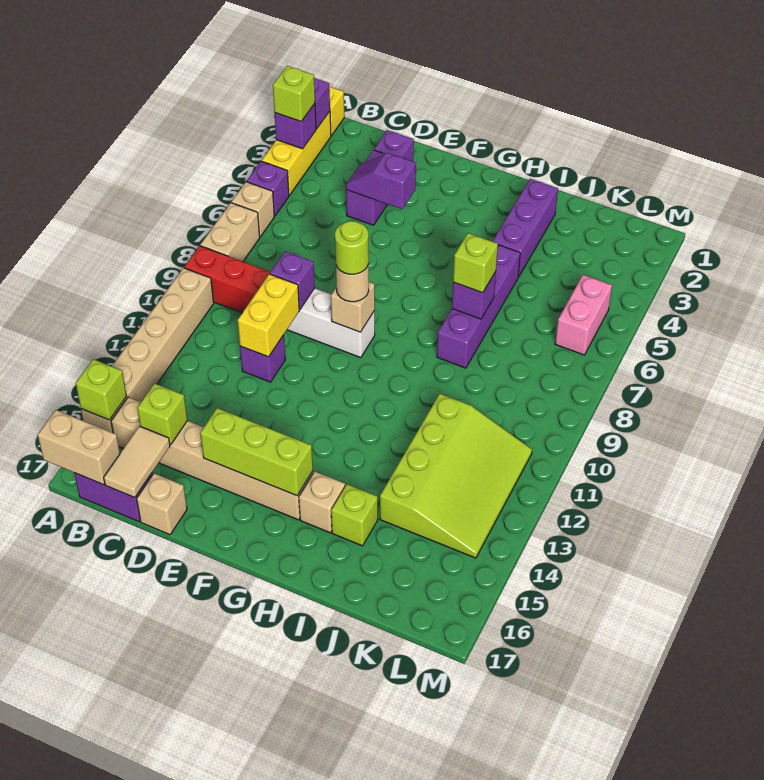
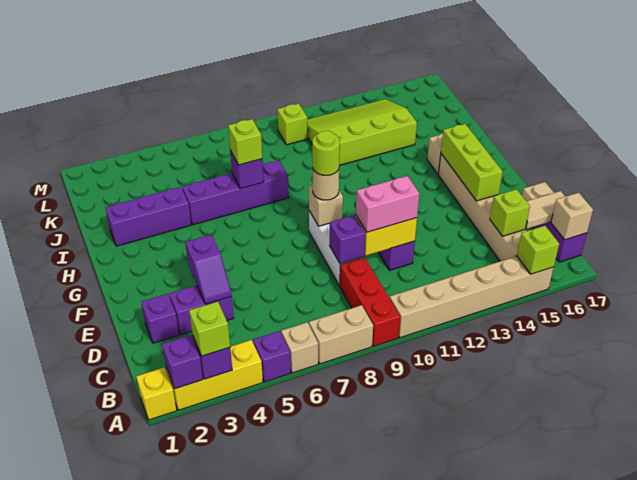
tan 1x2 brick [38,410,120,485] -> tan 1x1 brick [551,193,593,240]
lime 1x1 brick [331,484,378,546] -> lime 1x1 brick moved to [277,104,308,145]
pink 1x2 brick [555,275,612,355] -> pink 1x2 brick moved to [356,176,419,232]

